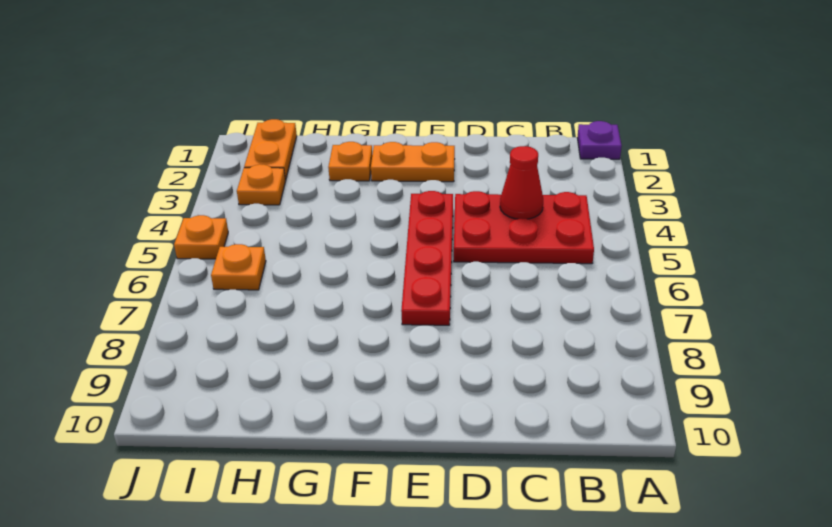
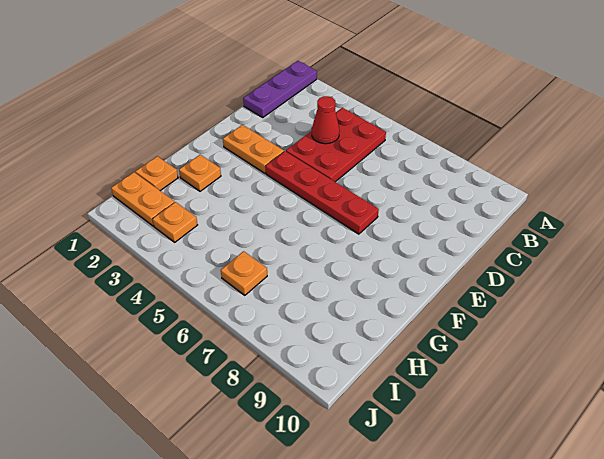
purple 1x1 plate [577,121,622,159] -> purple 1x3 plate [243,61,317,117]
orange 1x2 plate [371,142,455,182] -> orange 1x2 plate turned to [223,125,284,173]
orange 1x1 plate [174,215,228,259] -> orange 1x1 plate moved to [135,156,178,191]

